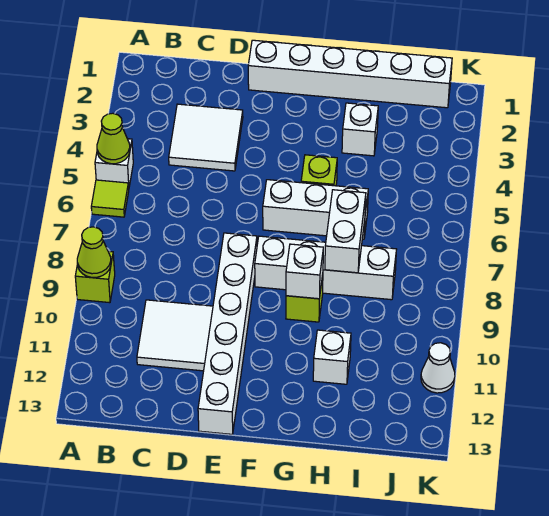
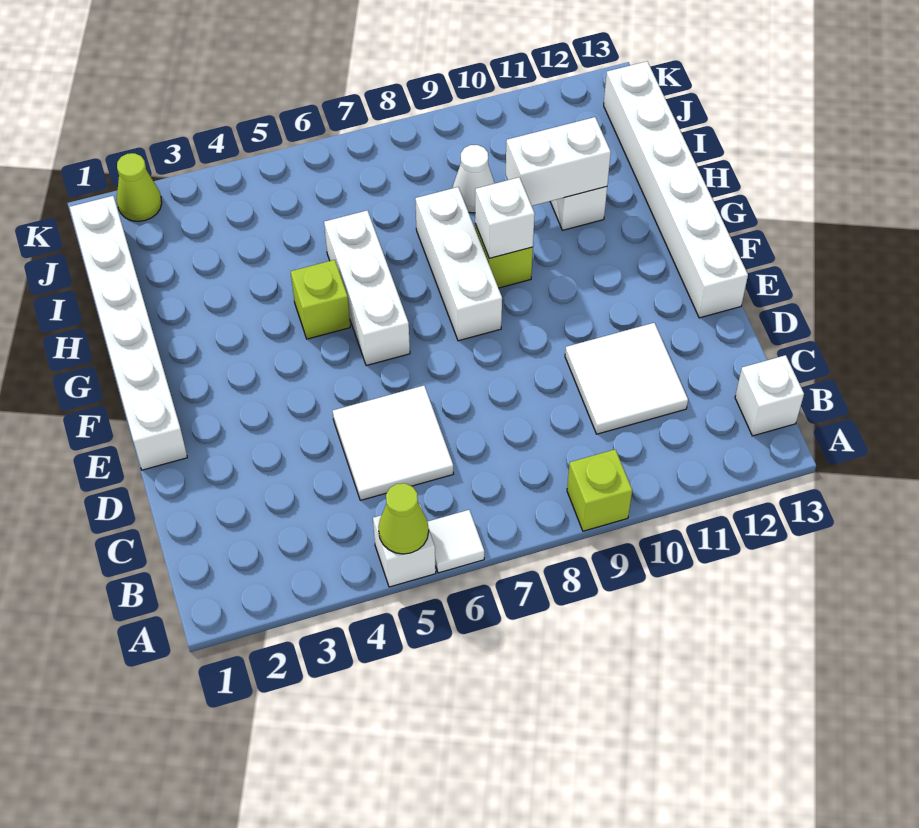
lime 1x1 tile [91,180,129,217] -> white 1x1 tile [428,510,484,573]
lime 1x1 cone [77,227,111,278] -> lime 1x1 cone moved to [117,153,162,221]
white 2x2 tile [169,104,243,171] -> white 2x2 tile moved to [333,386,454,500]
white 1x6 brick [198,233,257,434] -> white 1x6 brick turned to [604,61,748,318]
white 1x4 brick [255,236,397,300] -> white 1x3 brick [415,187,502,341]
white 1x1 brick [342,103,378,156] -> white 1x1 brick moved to [735,355,804,436]
white 1x2 brick [325,190,366,273] -> white 1x2 brick moved to [506,117,611,206]
white 1x1 cone [421,343,455,393] -> white 1x1 cone moved to [453,145,495,213]

